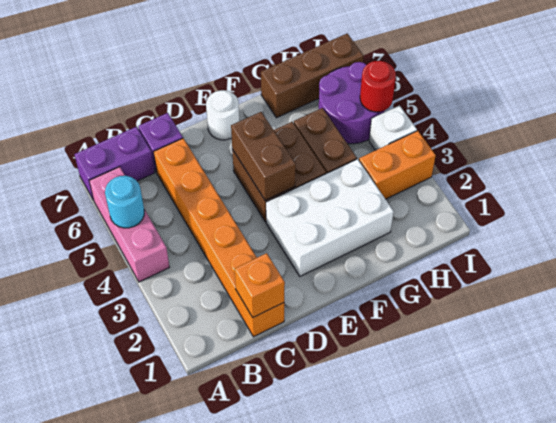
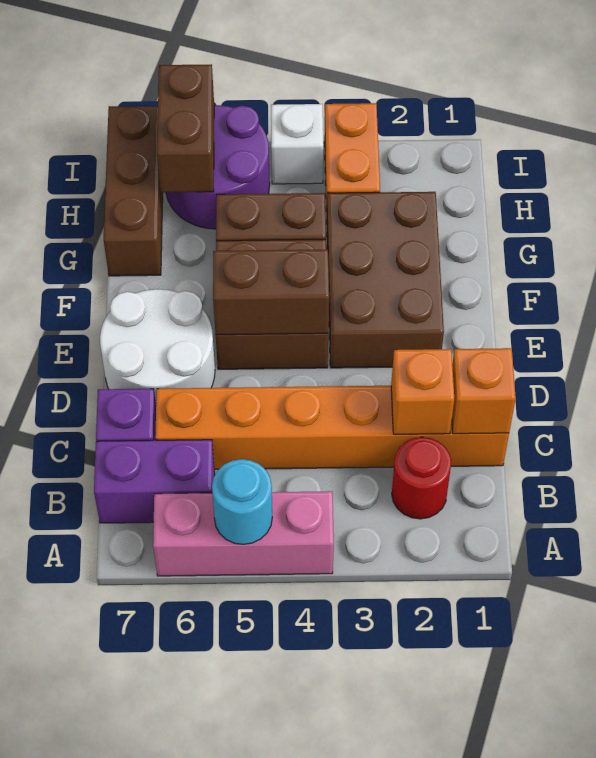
purple 1x2 brick [74,127,154,200] -> purple 1x2 brick turned to [94,440,215,523]
none -> orange 1x1 brick [391,349,454,434]
white 2x3 brick [266,159,394,276] -> brown 2x3 brick [327,192,444,368]
white 1x1 round brick [206,90,239,140] -> white 2x2 round brick [100,289,215,403]
none -> brown 1x2 brick [157,64,214,193]
red 1x1 round brick [360,61,396,112] -> red 1x1 round brick moved to [392,437,451,519]

